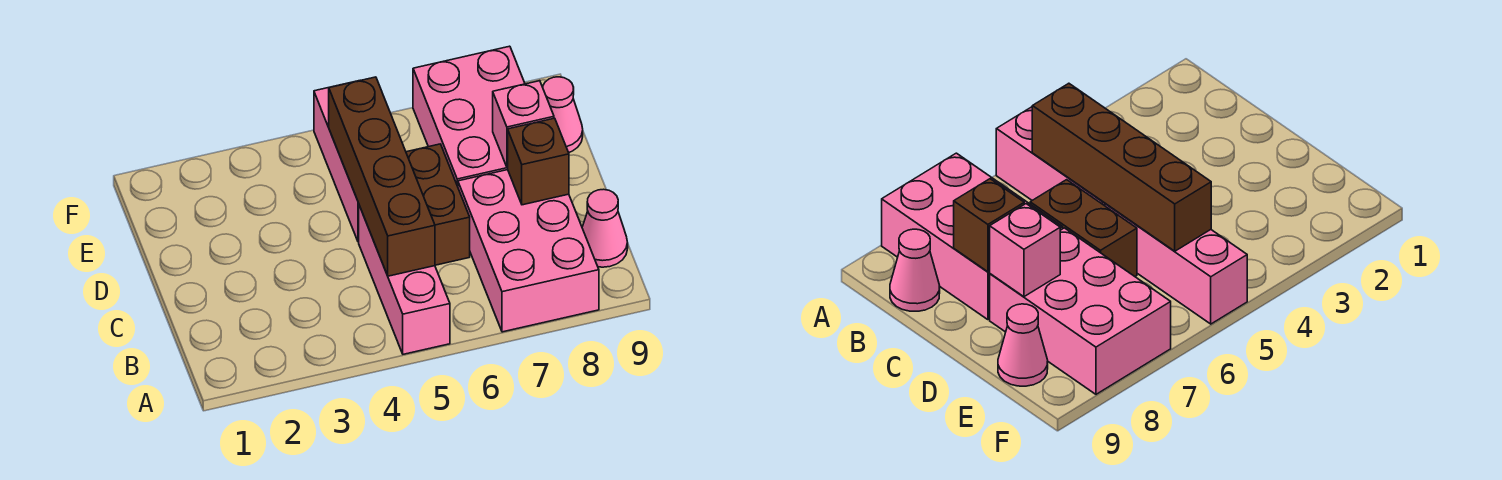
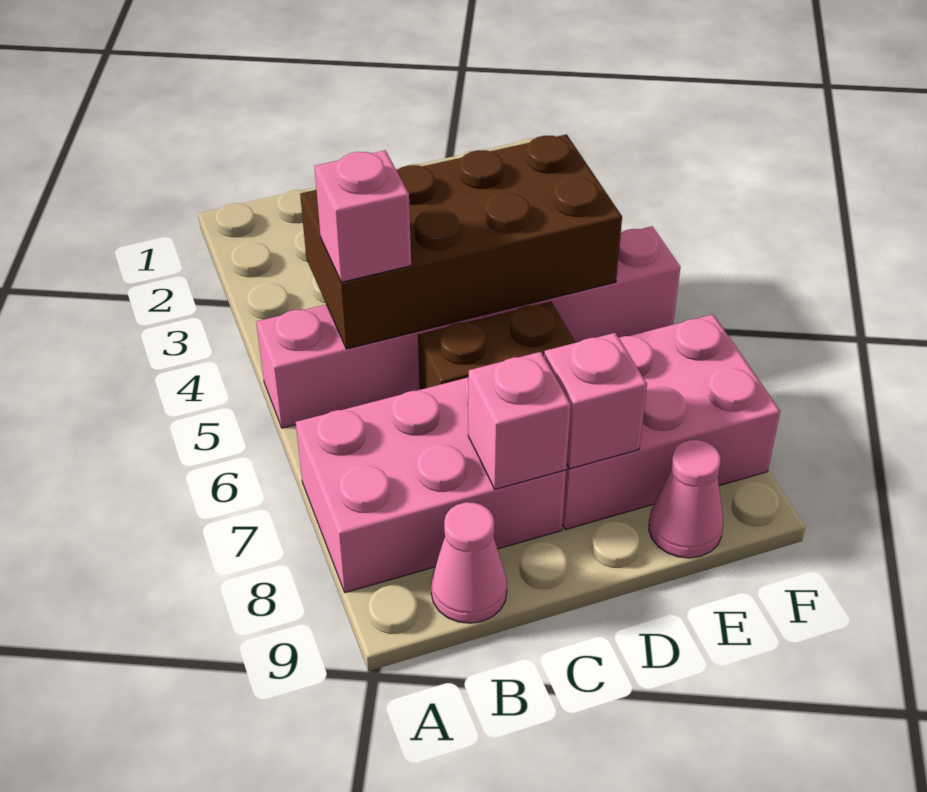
brown 1x4 brick [329,77,435,276] -> brown 2x4 brick [300,134,622,349]
none -> pink 1x1 brick [314,150,411,282]
brown 1x1 brick [507,118,569,205] -> pink 1x1 brick [468,352,571,489]

